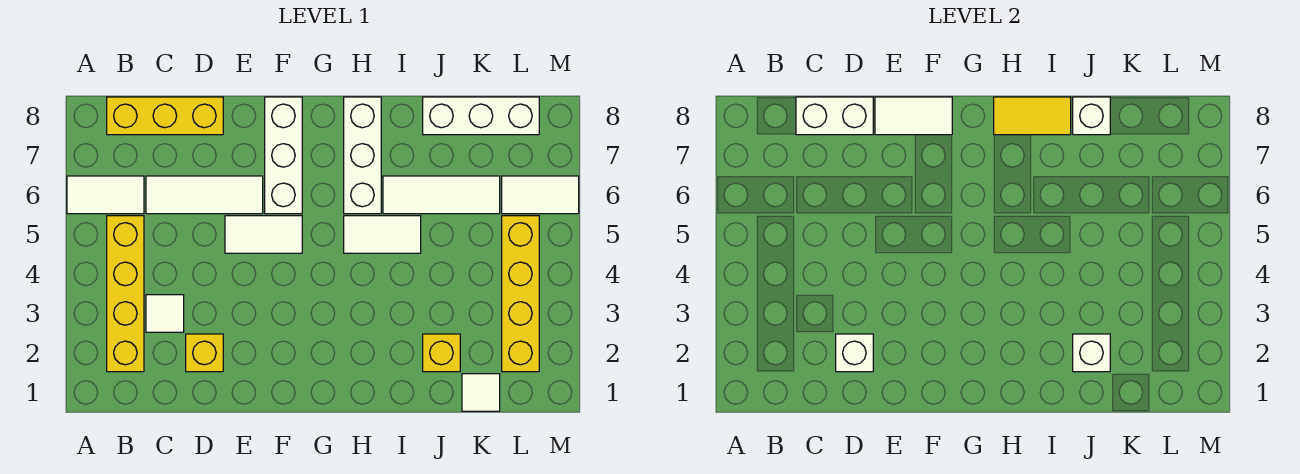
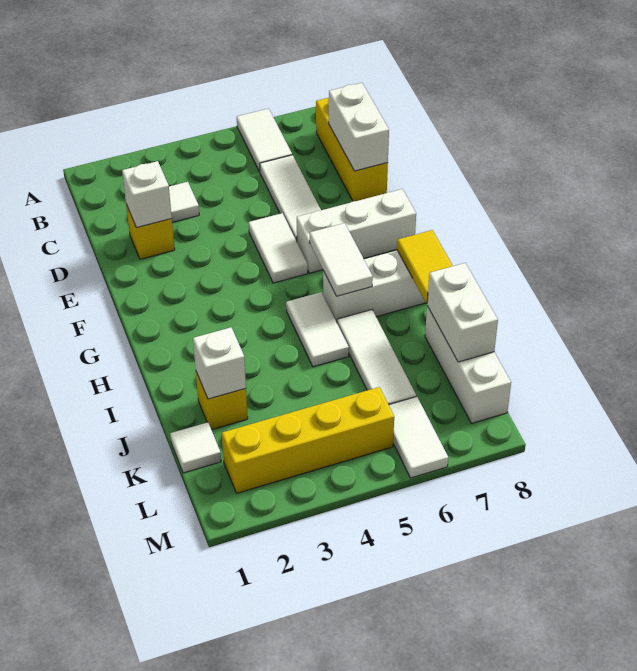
yellow 1x4 brick [107,216,144,372] -> none
white 1x2 tile [875,97,952,135] -> white 1x2 tile moved to [310,223,373,296]
white 1x1 brick [1073,97,1110,135] -> white 1x2 brick [427,263,498,362]

